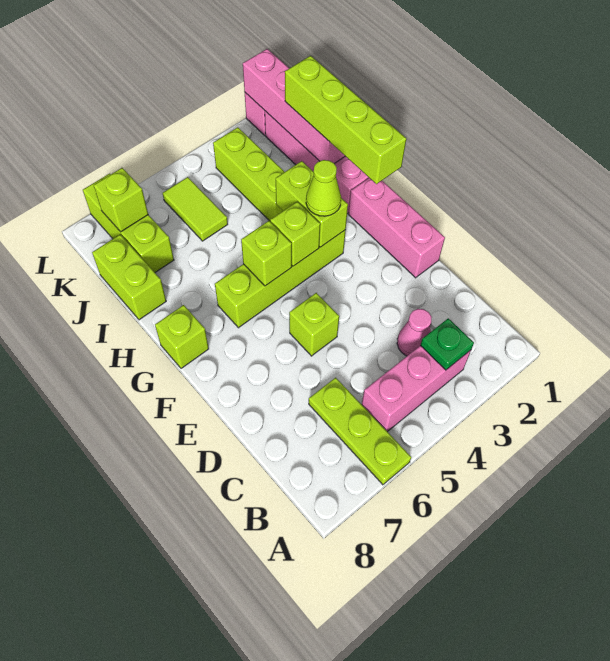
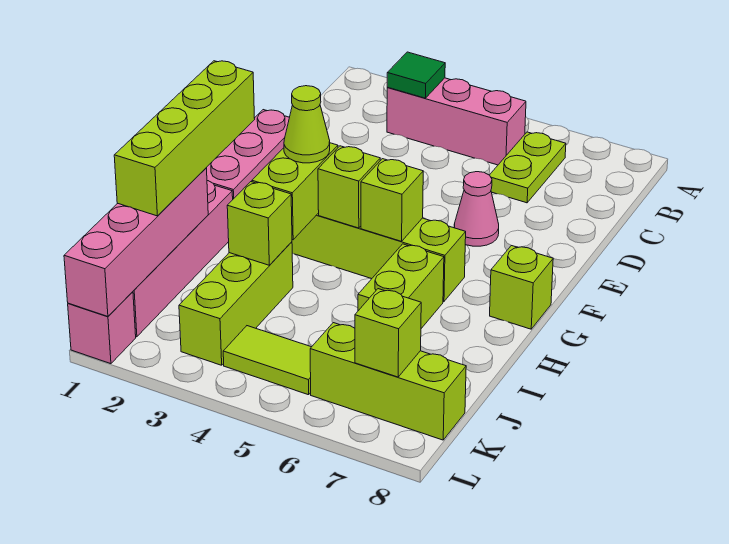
lime 1x3 plate [309,378,411,485] -> lime 1x2 plate [490,132,566,203]
green 1x1 plate [420,318,474,370] -> green 1x1 tile [387,52,445,98]
pink 1x1 cone [397,309,432,356] -> pink 1x1 cone moved to [454,172,499,246]
lime 1x1 brick [289,293,339,356] -> lime 1x1 brick moved to [227,182,292,265]
lime 1x2 brick [92,234,166,320] -> lime 1x2 brick moved to [358,244,444,328]
lime 1x2 tile [163,177,228,241] -> lime 1x2 tile turned to [223,326,311,395]
lime 1x3 brick [83,173,174,272] -> lime 1x3 brick turned to [310,323,466,440]

